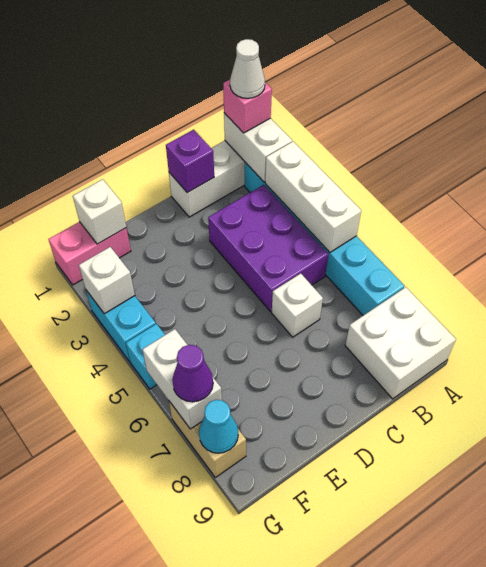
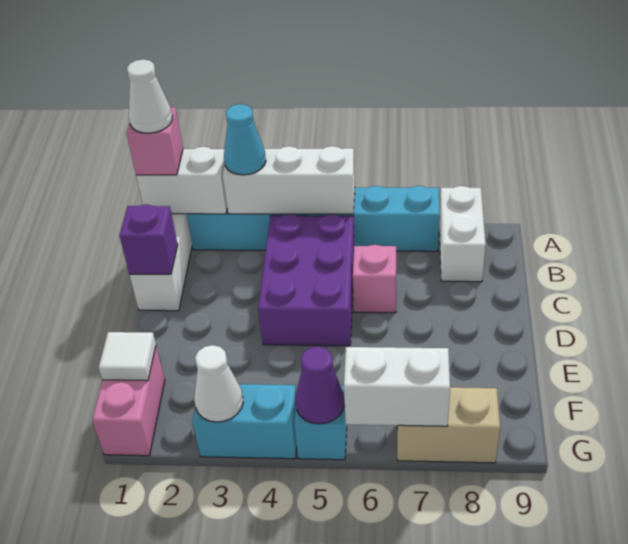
white 2x2 brick [345,287,456,399] -> white 1x2 brick [439,186,486,282]
purple 2x3 brick [208,185,328,312] -> purple 2x3 brick turned to [258,214,354,346]
white 1x1 brick [272,273,323,337] -> pink 1x1 brick [353,245,396,313]
white 1x1 brick [73,179,126,244] -> white 1x1 tile [99,332,156,381]
white 1x1 brick [79,247,135,314] -> white 1x1 cone [194,345,243,422]
purple 1x1 cone [172,345,213,402] -> purple 1x1 cone moved to [295,346,344,424]
cyan 1x1 cone [199,400,238,453] -> cyan 1x1 cone moved to [224,104,266,175]

